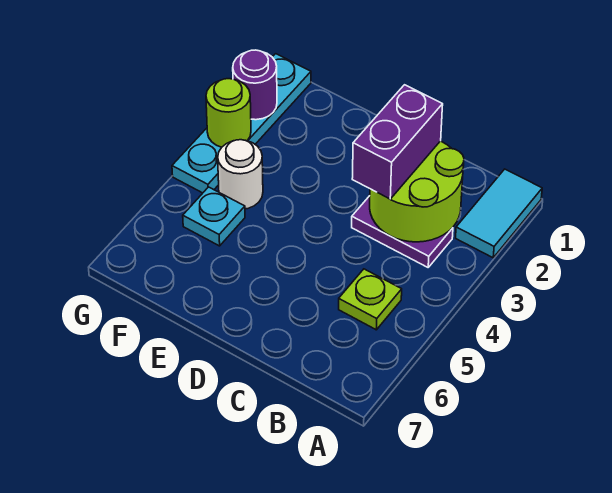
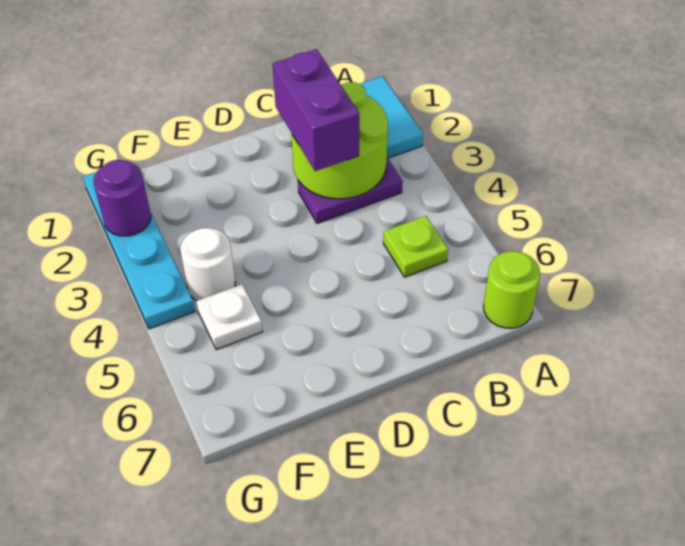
cyan 1x1 plate [183,187,245,246] -> white 1x1 plate [196,284,262,350]
lime 1x1 round brick [206,79,251,147] -> lime 1x1 round brick moved to [484,251,540,328]

